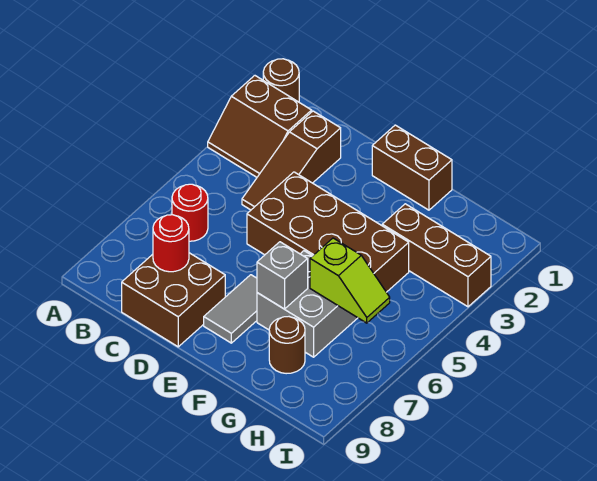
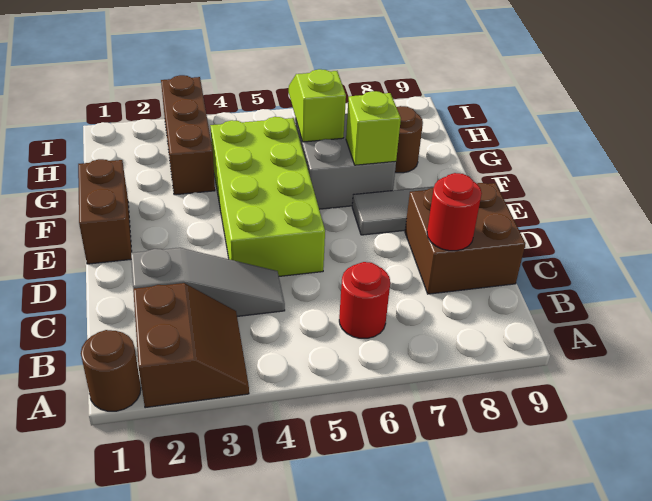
brown 1x3 slope [242,111,341,210] -> grey 1x3 slope [131,248,285,316]
brown 2x4 brick [247,172,409,292] -> lime 2x4 brick [210,117,325,276]
grey 1x1 brick [257,242,308,309] -> lime 1x1 brick [346,91,401,165]

